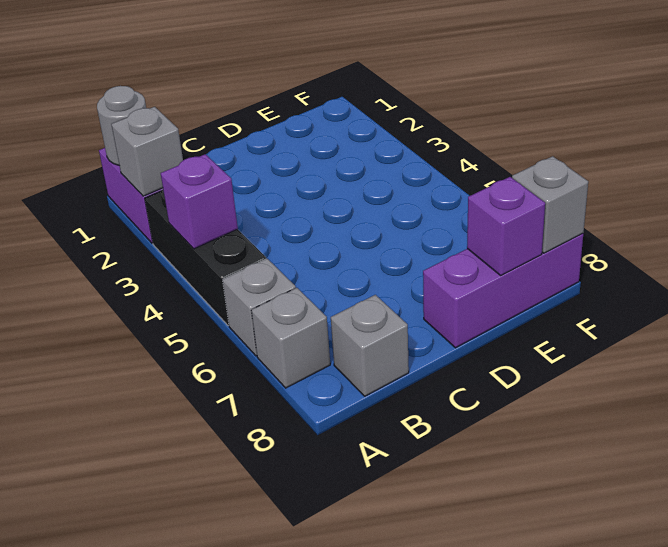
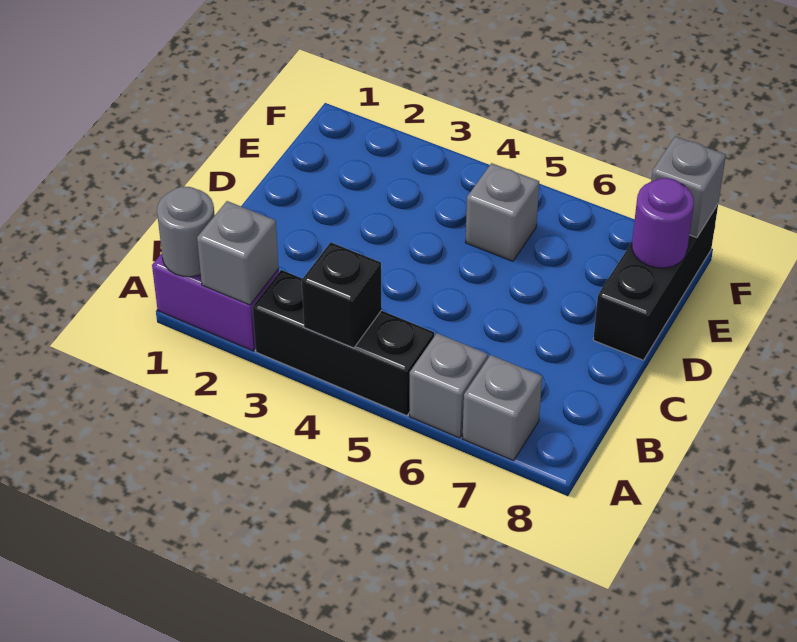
purple 1x1 brick [161,154,238,249] -> black 1x1 brick [302,242,382,348]
grey 1x1 brick [331,295,409,396] -> grey 1x1 brick moved to [465,163,539,261]
purple 1x3 brick [423,233,583,348] -> black 1x3 brick [593,205,718,360]
purple 1x1 brick [467,177,545,275] -> purple 1x1 round brick [632,178,694,268]

